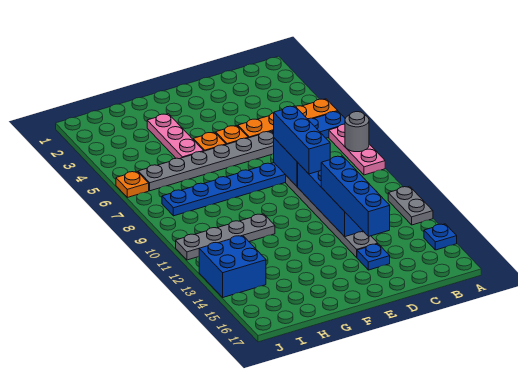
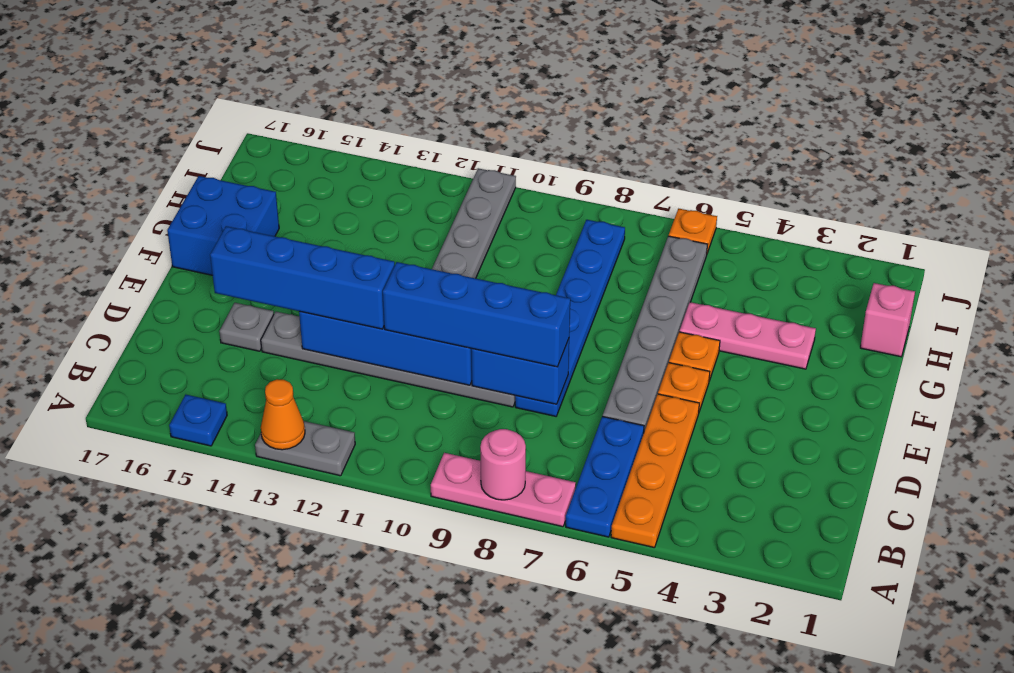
grey 1x1 round brick [345,112,369,152] -> pink 1x1 round brick [480,429,526,500]
none -> orange 1x1 cone [261,379,305,450]
blue 1x3 brick [274,106,330,174] -> blue 1x4 brick [383,262,570,367]
blue 1x1 plate [357,244,390,270] -> grey 1x1 plate [219,303,274,351]
none -> pink 1x1 brick [860,283,915,357]
blue 2x2 brick [199,235,266,297] -> blue 2x2 brick moved to [167,176,279,275]

